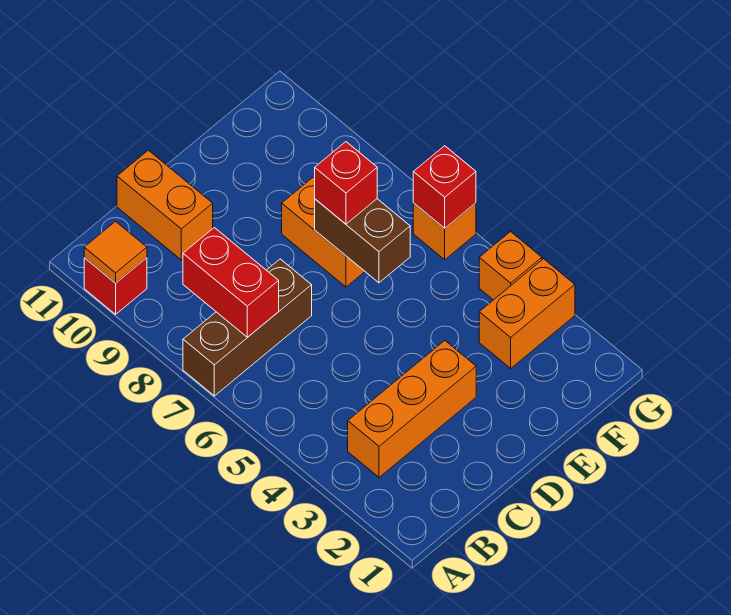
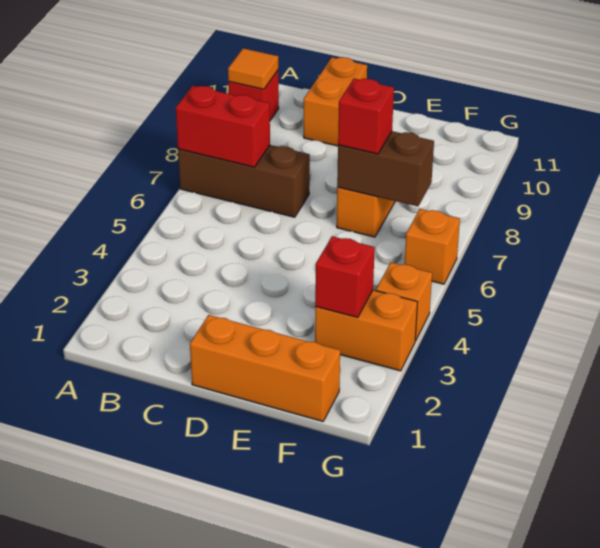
orange 1x3 brick [348,341,476,477] -> orange 1x3 brick moved to [190,315,340,421]
red 1x2 brick [183,228,279,337] -> red 1x2 brick turned to [176,86,270,167]
brown 1x2 brick [315,199,410,283] -> brown 1x2 brick turned to [337,131,434,206]
red 1x1 brick [413,146,476,228] -> red 1x1 brick moved to [315,236,375,317]

